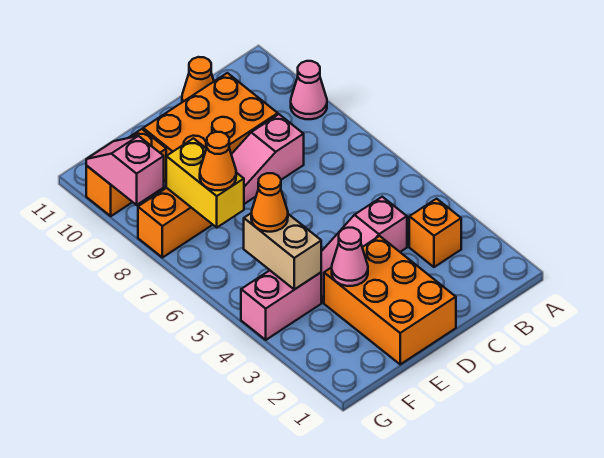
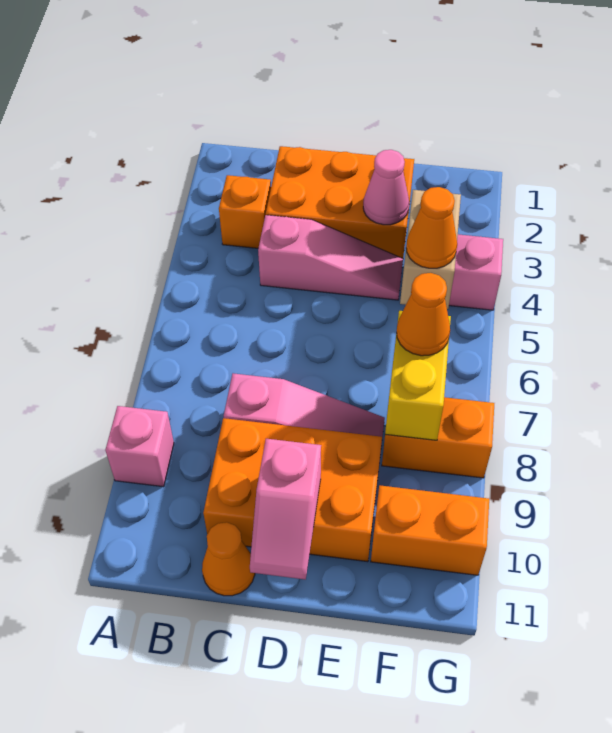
pink 1x1 cone [291,61,327,119] -> pink 1x1 brick [105,406,174,487]
orange 2x3 brick [324,236,456,364] -> orange 2x3 brick turned to [266,146,414,258]
pink 1x2 slope [86,136,164,205] -> pink 1x2 slope moved to [250,439,321,580]

